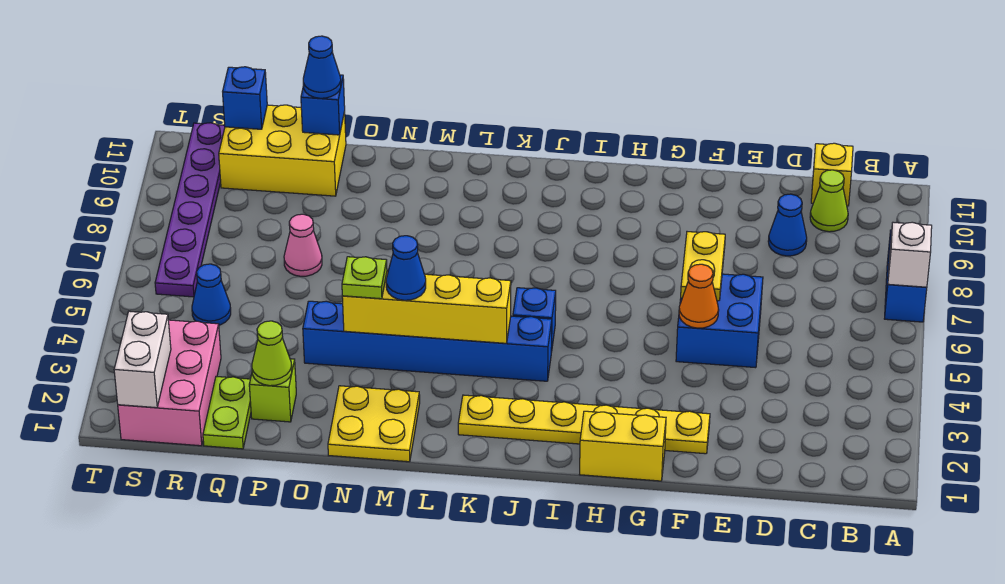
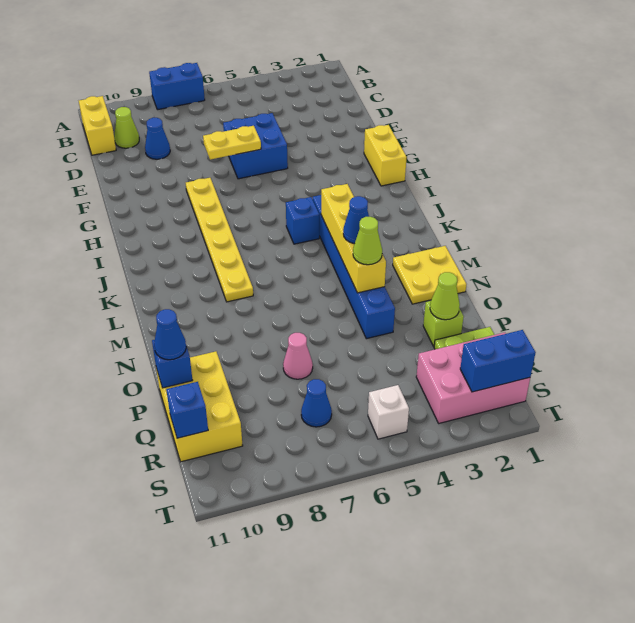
white 1x1 brick [888,222,932,287] -> white 1x1 brick moved to [368,385,409,439]
yellow 1x1 brick [811,143,853,206] -> yellow 1x2 brick [79,96,116,155]
yellow 1x6 plate [458,395,710,454] -> yellow 1x6 plate moved to [186,178,253,302]
orange 1x1 cone [679,264,719,328] -> none
lime 1x1 plate [342,257,387,299] -> lime 1x1 cone [353,217,382,265]
blue 1x1 cone [192,264,231,325] -> blue 1x1 cone moved to [301,379,332,427]
white 1x2 brick [114,311,171,408] -> blue 1x2 brick [460,330,536,392]
purple 1x6 plate [155,123,225,297] -> none

